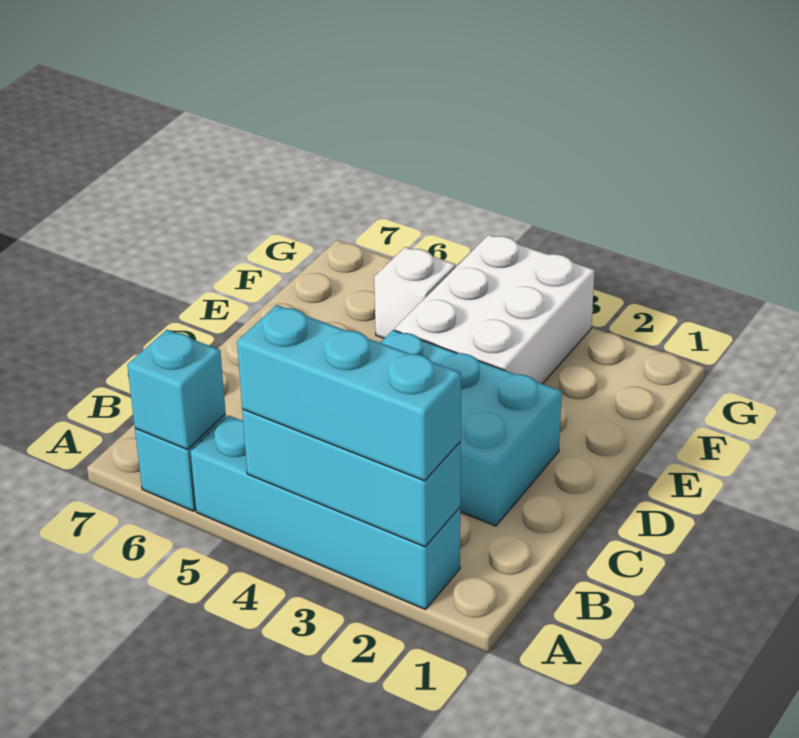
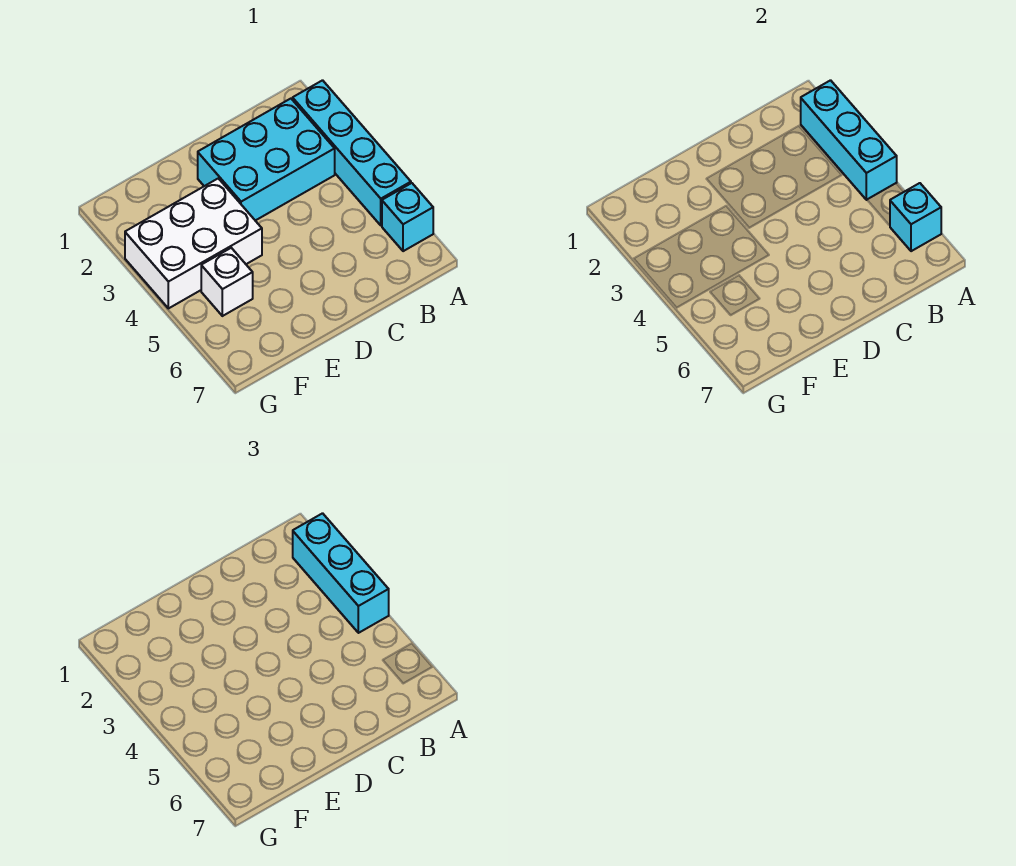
cyan 2x3 brick [380,330,562,526] -> cyan 2x3 brick turned to [198,99,335,221]

